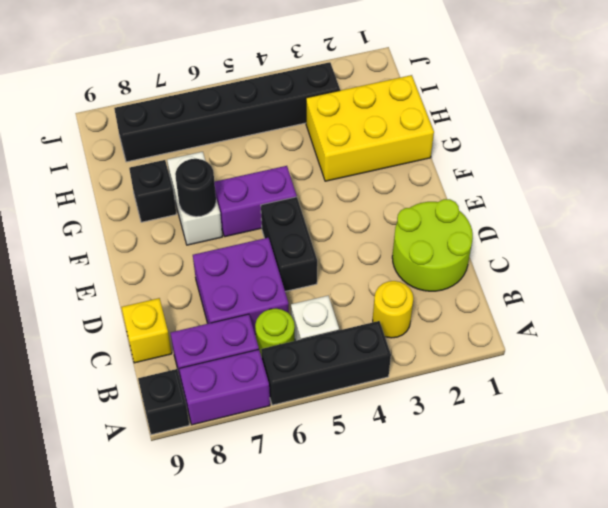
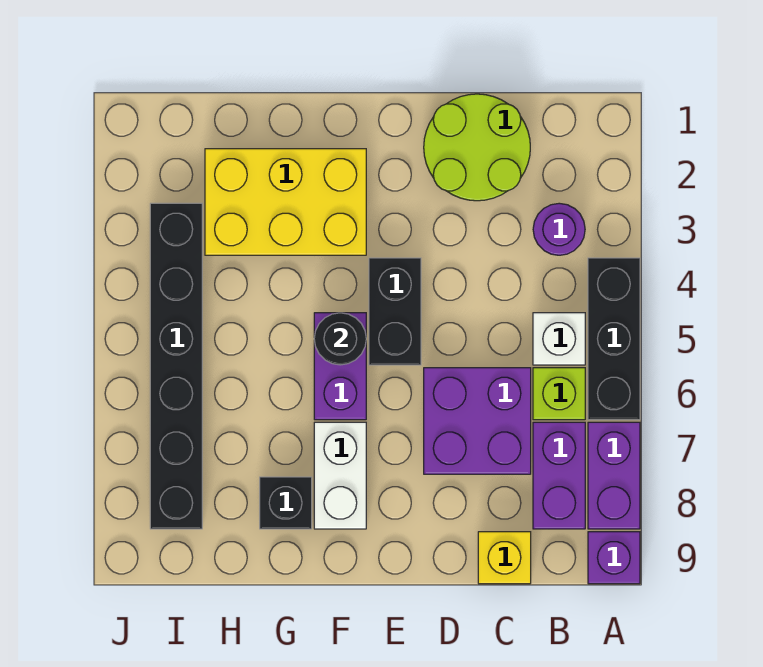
black 1x1 brick [138,369,189,435] -> purple 1x1 brick [588,532,640,584]
yellow 1x1 round brick [373,281,413,338] -> purple 1x1 round brick [533,203,585,255]
lime 1x1 round brick [255,309,295,357] -> lime 1x1 brick [533,368,585,420]
black 1x2 brick [261,197,317,291] -> black 1x2 brick turned to [369,258,421,365]
white 1x2 brick [167,152,222,245] -> white 1x2 brick turned to [314,422,366,529]
black 1x1 round brick [175,159,216,217] -> black 1x1 round brick moved to [314,313,366,365]
yellow 2x3 brick [306,75,434,181] -> yellow 2x3 brick turned to [205,149,366,255]

